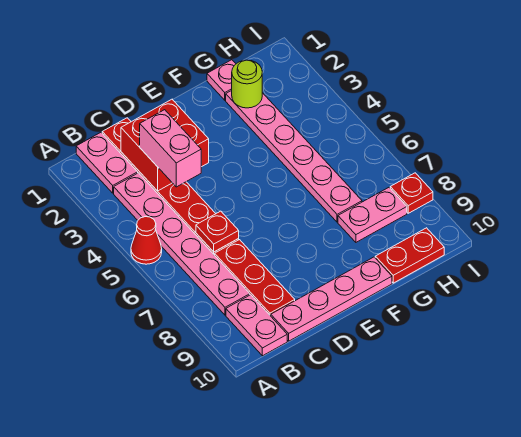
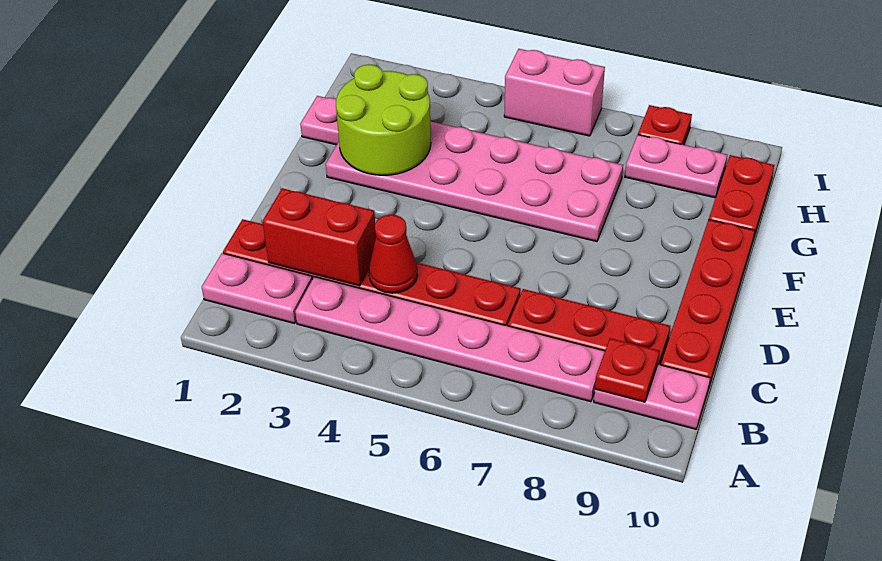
red 1x1 cone [131,217,162,264] -> red 1x1 cone moved to [369,215,418,293]
red 2x2 brick [121,99,209,191] -> red 1x2 brick [263,188,376,286]
pink 1x2 brick [140,110,201,187] -> pink 1x2 brick moved to [504,49,605,136]
red 1x1 plate [196,211,239,252] -> red 1x1 plate moved to [595,338,660,402]
pink 1x4 plate [271,257,392,341] -> red 1x4 plate [661,220,755,386]
pink 1x6 plate [226,90,362,222] -> pink 2x6 plate [326,121,623,241]
lime 1x1 round brick [232,60,262,108] -> lime 2x2 round brick [336,65,431,175]
pink 1x2 plate [338,188,407,242] -> pink 1x2 plate turned to [625,135,727,198]

